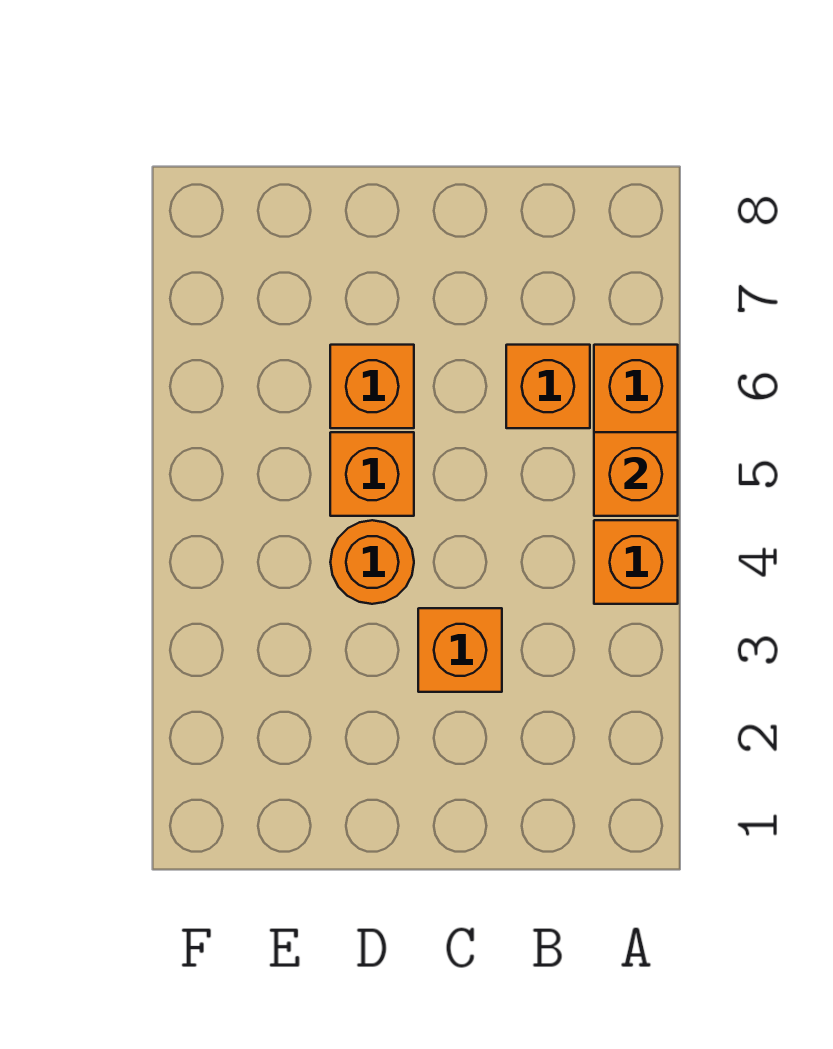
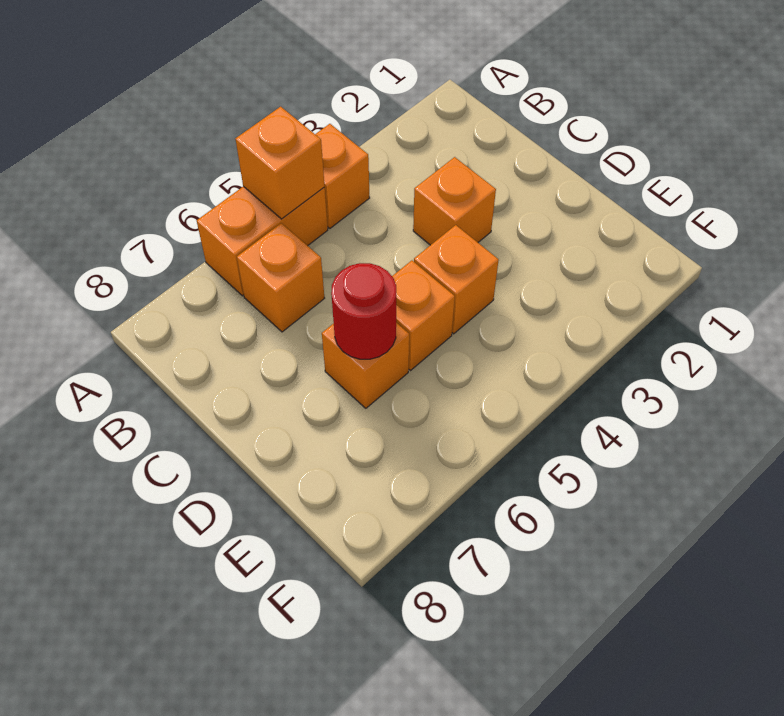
orange 1x1 round brick [330,520,414,604] -> orange 1x1 brick [414,225,499,334]
none -> red 1x1 round brick [331,263,396,359]

